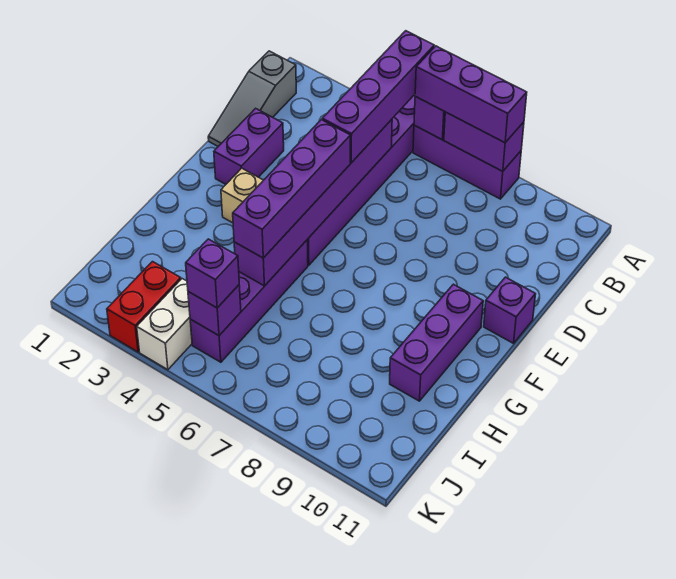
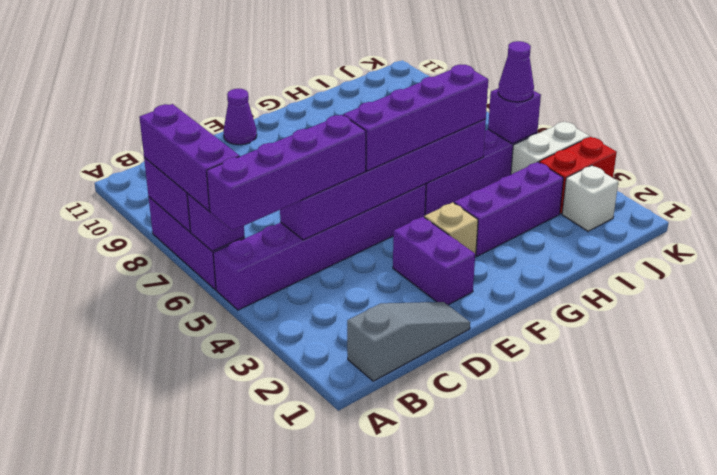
purple 1x2 brick [214,108,284,184] -> purple 1x2 brick turned to [393,217,475,305]
purple 1x1 brick [484,277,536,343] -> purple 1x1 cone [223,89,257,145]
purple 1x3 brick [390,284,483,401] -> purple 1x3 brick moved to [454,162,563,256]
none -> white 1x1 brick [562,165,618,231]
purple 1x1 brick [186,239,239,308] -> purple 1x1 cone [498,41,534,102]

